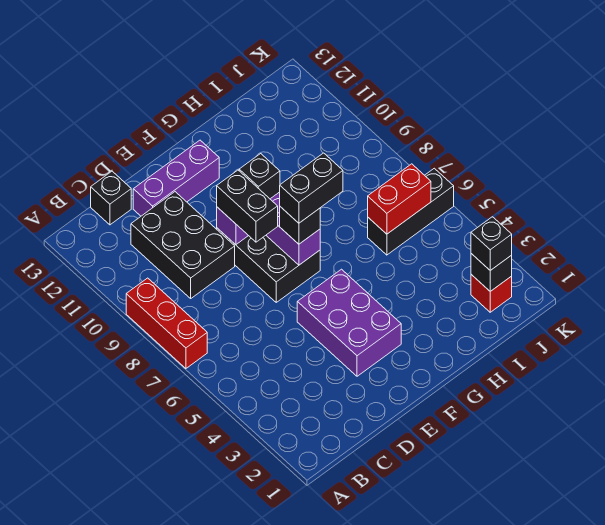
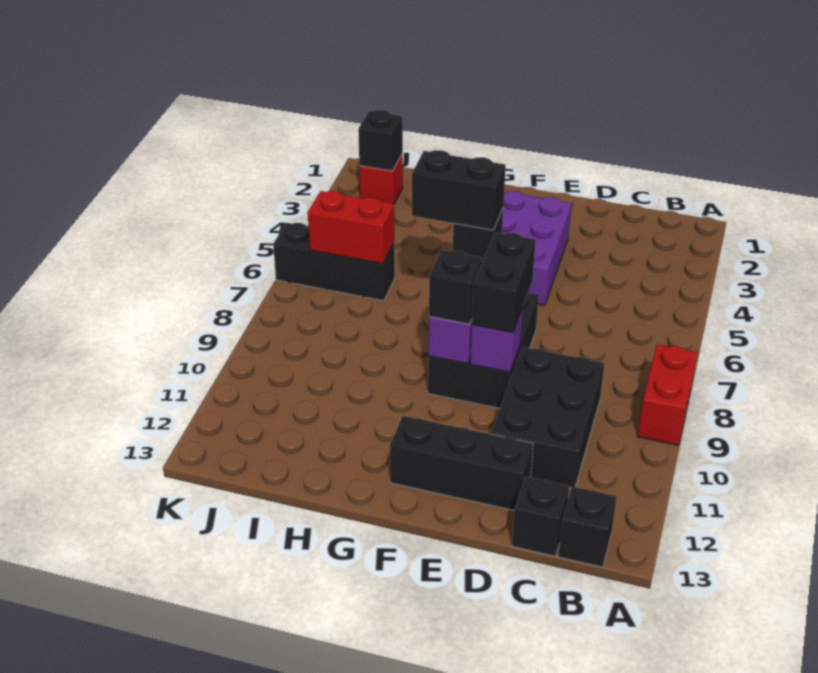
red 1x3 brick [126,278,207,369] -> red 1x2 brick [637,344,697,445]
purple 1x3 brick [133,140,219,216] -> black 1x3 brick [390,416,533,510]
black 1x1 brick [471,217,512,270] -> black 1x1 brick moved to [558,487,617,567]

